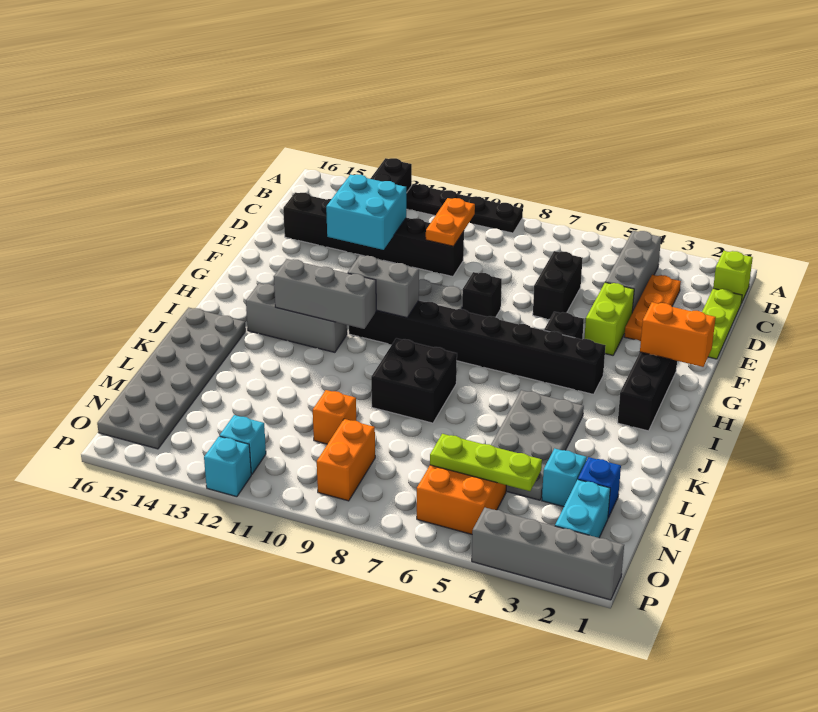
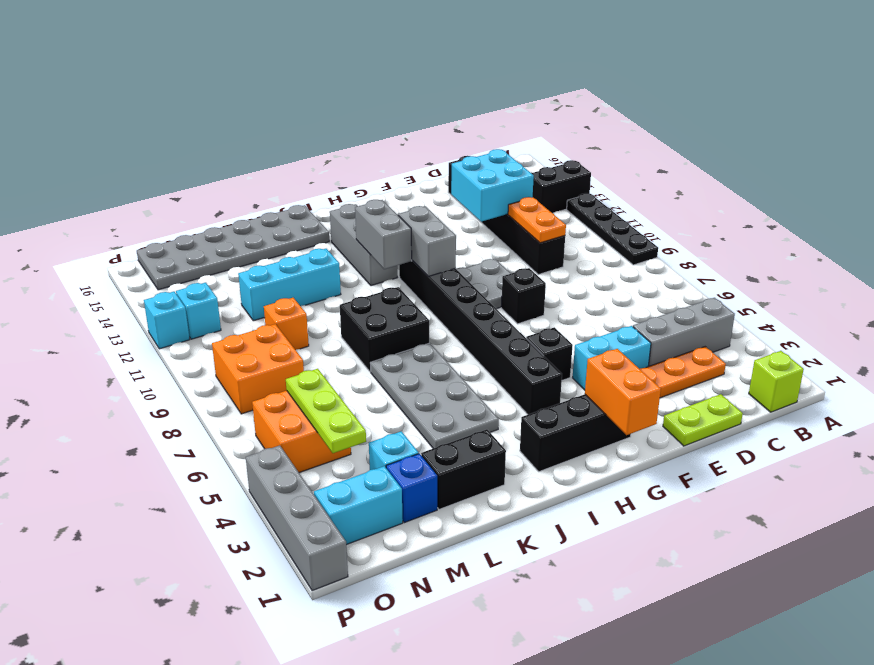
lime 1x3 plate [702,288,742,359] -> lime 1x2 plate [663,394,743,446]
orange 1x2 plate [426,198,475,246] -> orange 1x2 plate turned to [508,197,566,243]
black 1x2 brick [533,251,583,320] -> black 1x2 brick moved to [421,429,506,509]
lime 1x2 brick [584,282,634,355] -> cyan 1x2 brick [573,326,651,390]
grey 1x3 brick [274,259,377,329] -> grey 1x2 brick [355,200,412,269]
grey 2x4 plate [491,390,584,500] -> grey 2x4 plate turned to [370,343,499,448]
none -> cyan 1x3 brick [238,249,341,321]
orange 1x2 brick [317,419,375,501] -> orange 2x2 brick [212,324,304,414]

